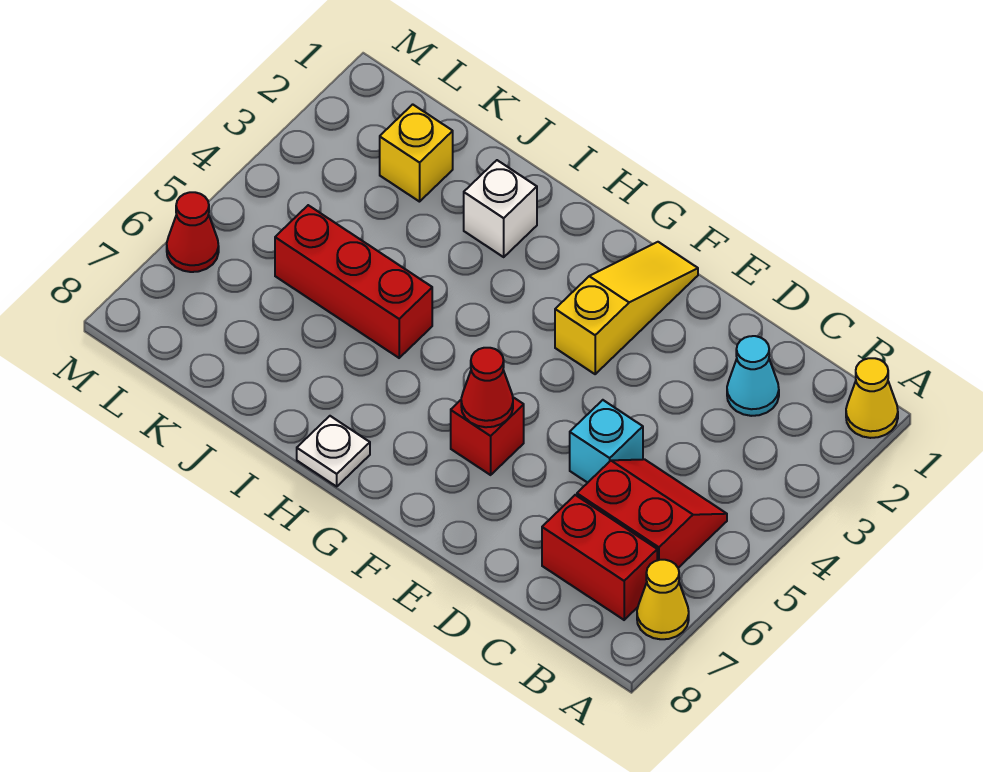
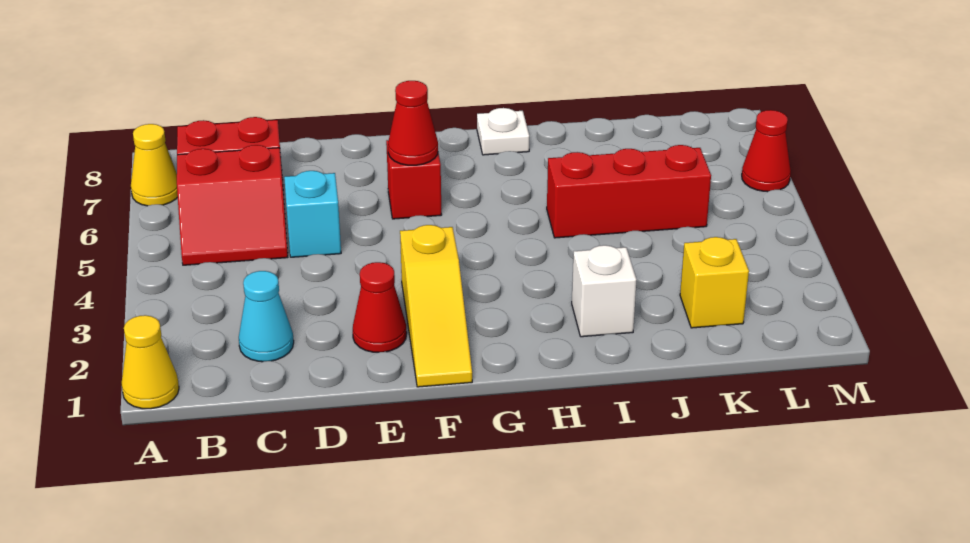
none -> red 1x1 cone [353,262,407,352]

